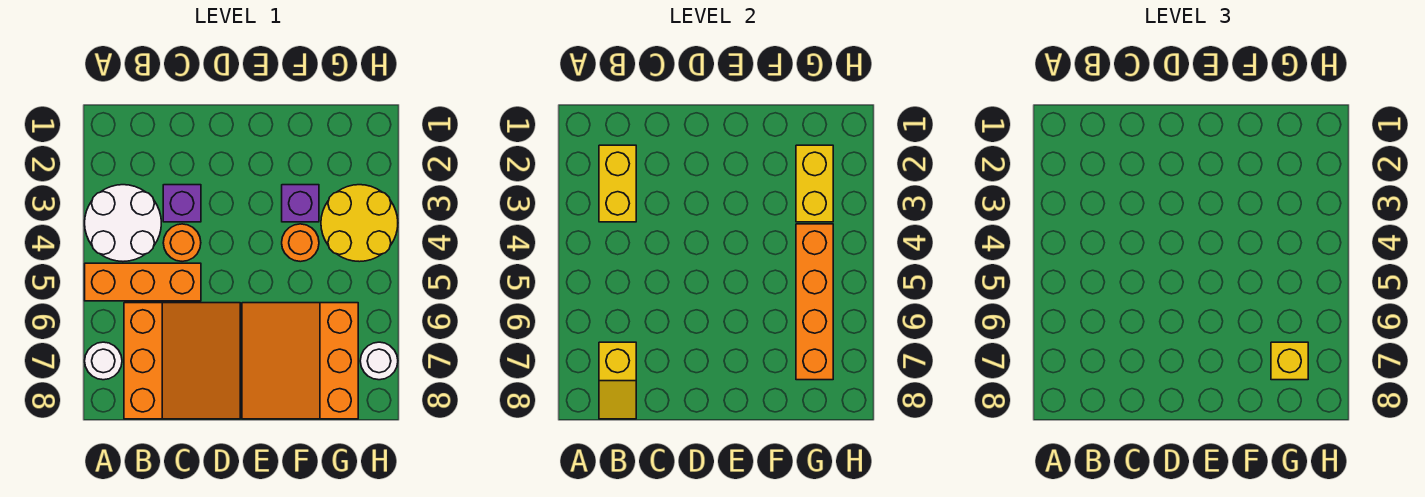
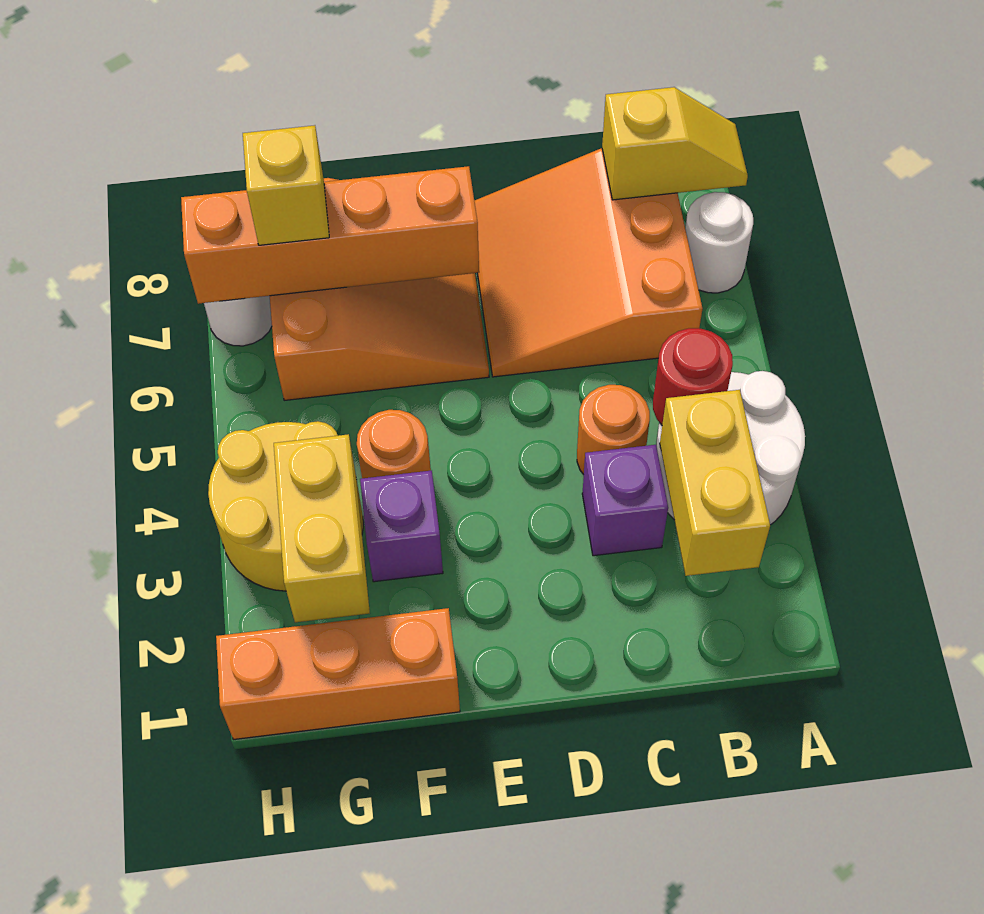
orange 1x3 brick [85,263,201,301] -> orange 1x3 brick moved to [216,608,460,740]
none -> red 1x1 round brick [653,328,733,425]
yellow 1x2 slope [599,342,636,419] -> yellow 1x2 slope turned to [602,87,748,200]
orange 1x4 brick [796,224,833,380] -> orange 1x4 brick turned to [181,166,479,304]

